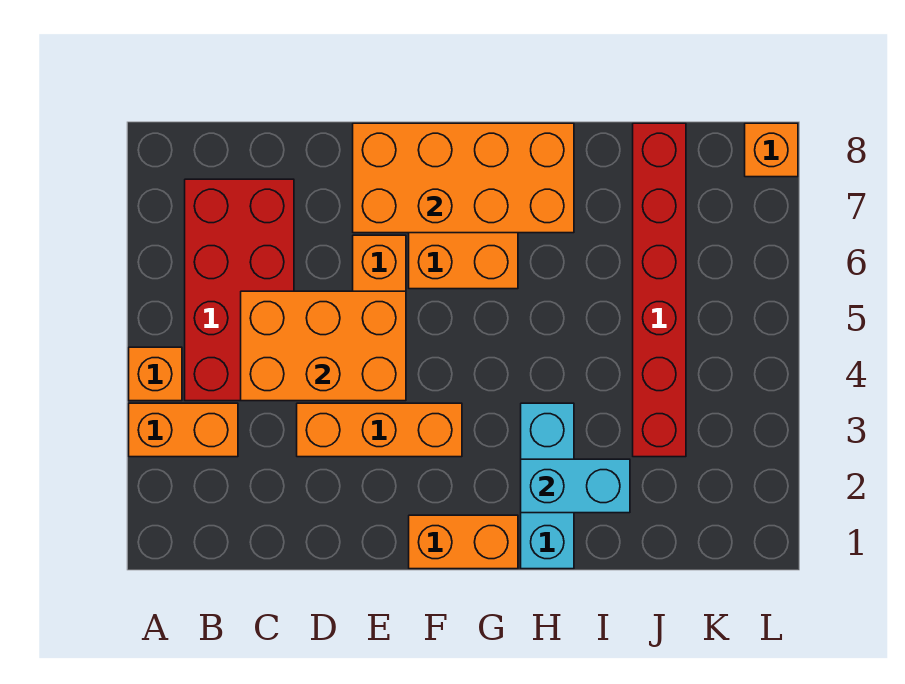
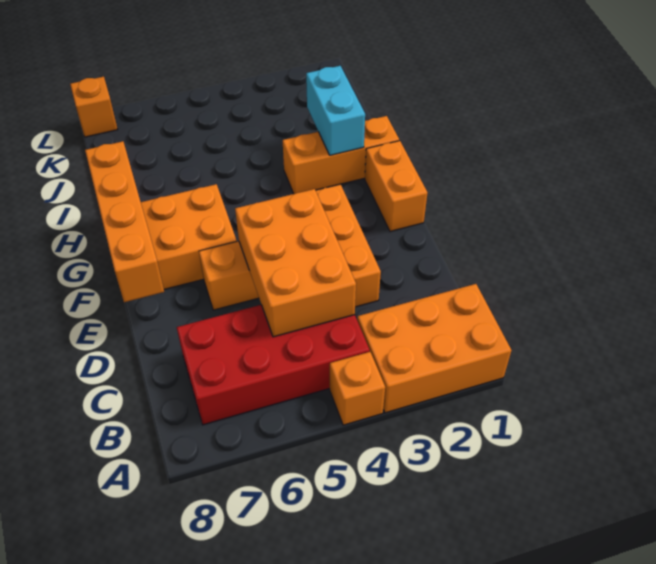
orange 1x2 brick [129,403,238,457] -> orange 2x3 brick [357,284,511,413]
orange 2x4 brick [353,123,574,233] -> orange 1x4 brick [85,141,164,302]
cyan 1x3 brick [521,403,574,569] -> orange 1x3 brick [283,116,399,194]
red 1x6 brick [633,123,686,457] -> none

